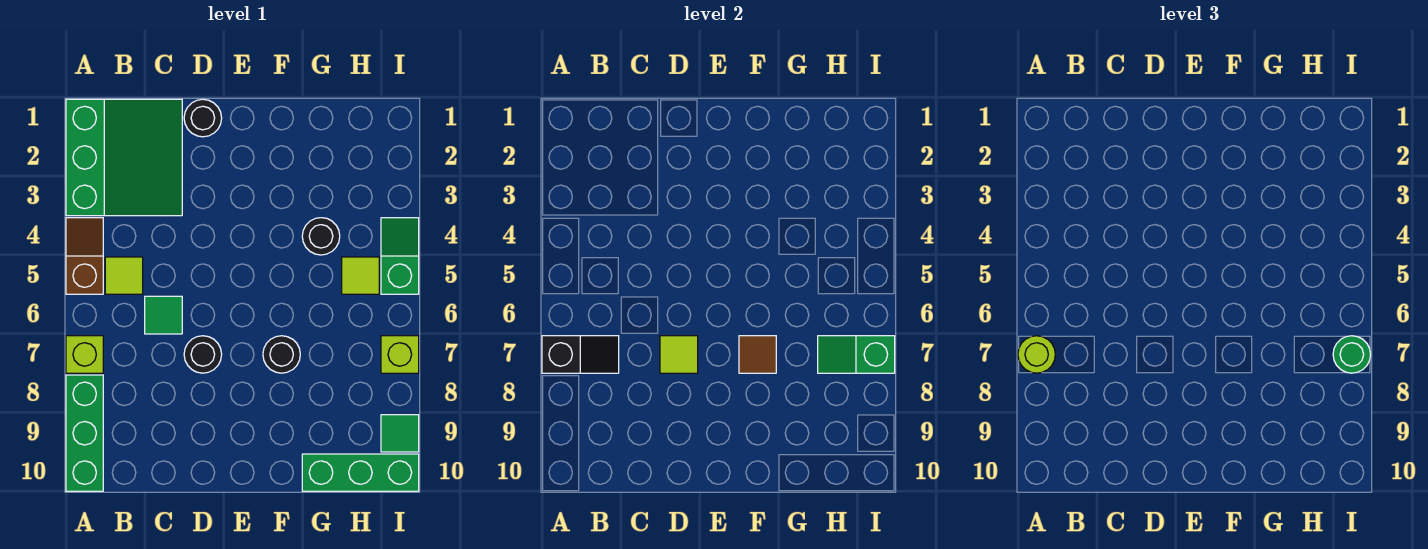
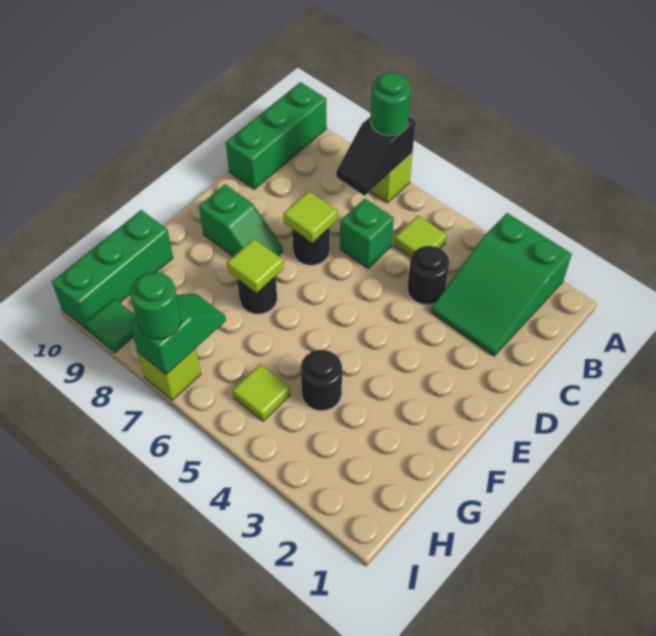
green 3x3 slope [66,99,182,216] -> green 2x3 slope [431,213,572,356]
brown 1x2 slope [66,218,103,294] -> none
lime 1x1 round brick [1018,336,1055,373] -> green 1x1 round brick [370,72,411,136]
green 1x3 brick [66,375,103,491] -> green 1x3 brick turned to [226,82,327,189]
green 1x1 tile [145,296,182,334] -> green 1x1 brick [340,199,394,268]
black 1x1 round brick [184,99,222,137] -> black 1x1 round brick moved to [407,246,449,305]
brown 1x1 tile [739,336,776,373] -> lime 1x1 tile [227,239,284,293]
green 1x2 slope [381,218,419,294] -> green 1x2 slope moved to [199,184,283,257]

